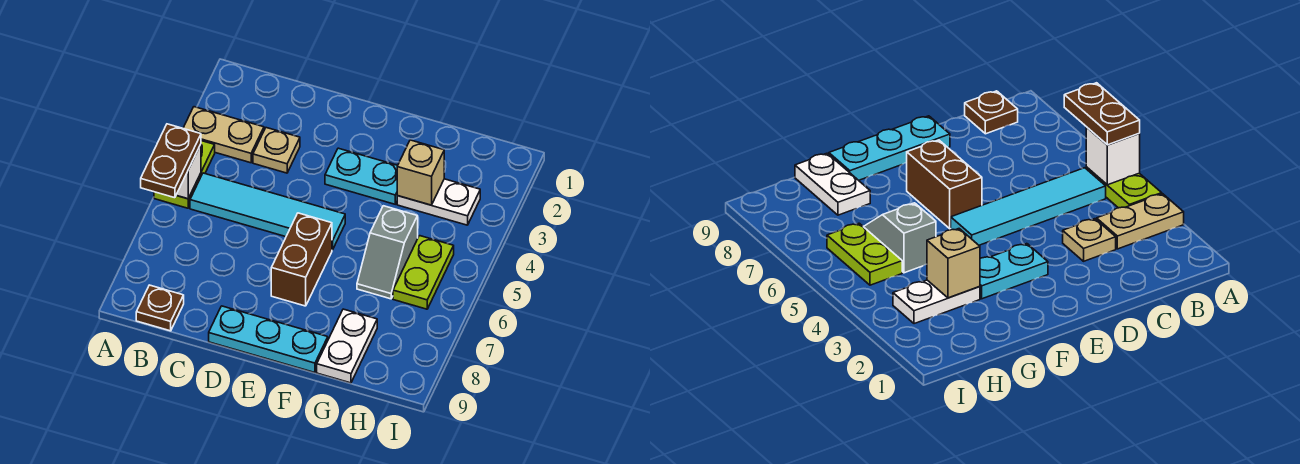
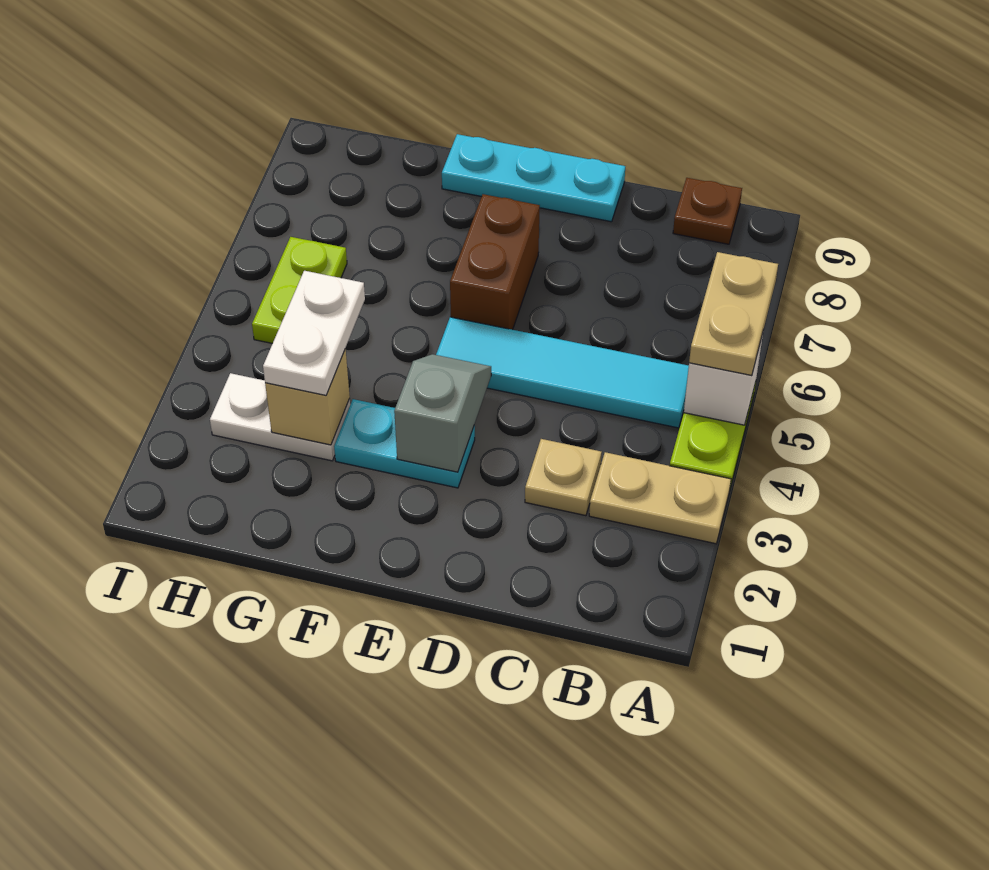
brown 1x2 plate [141,124,201,198] -> tan 1x2 plate [689,252,778,376]
grey 1x2 slope [357,206,418,299] -> grey 1x2 slope moved to [394,354,491,472]
white 1x2 plate [317,309,377,383] -> white 1x2 plate moved to [263,271,365,395]

